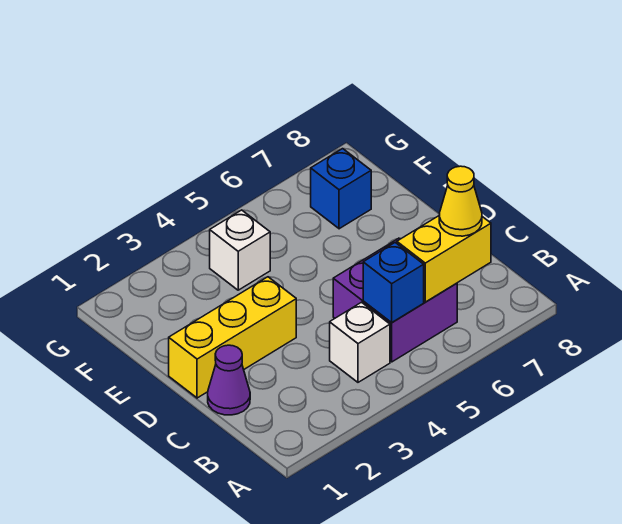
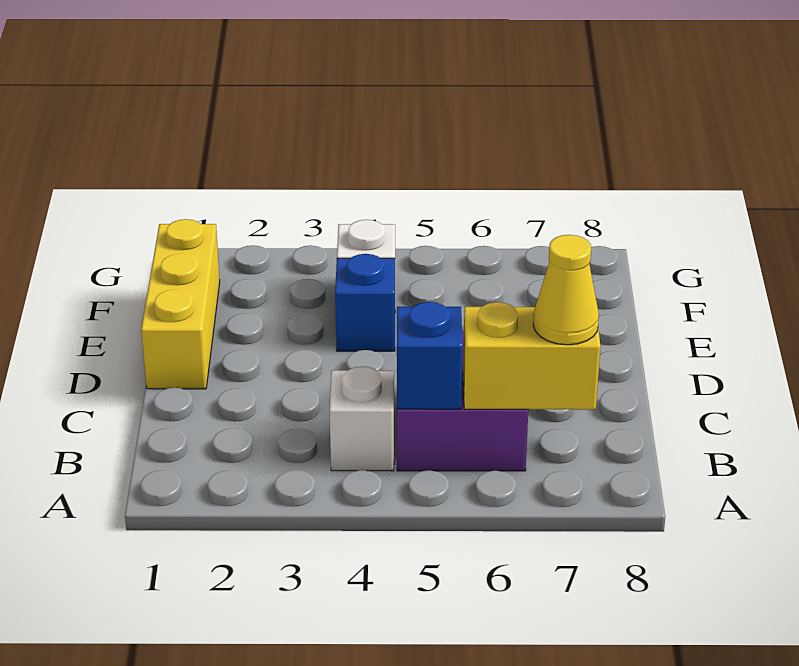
purple 1x1 cone [208,345,250,415] -> none
yellow 1x3 brick [169,277,296,398] -> yellow 1x3 brick turned to [141,219,220,389]
blue 1x1 brick [311,149,371,229] -> blue 1x1 brick moved to [335,254,395,351]

